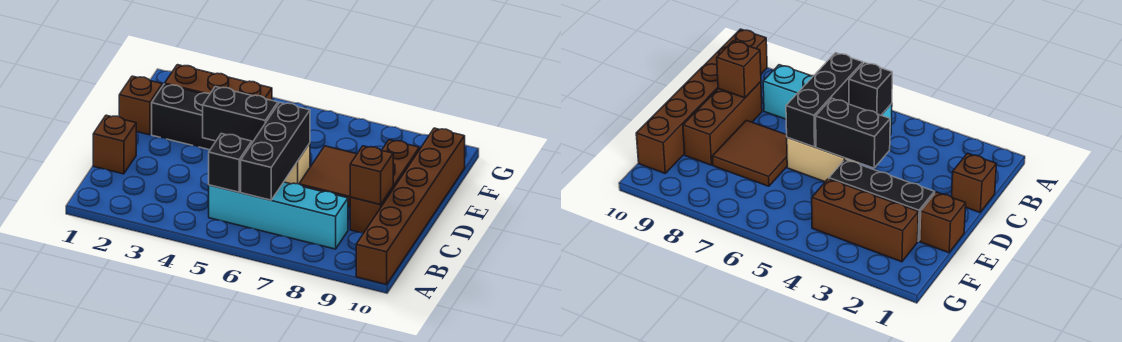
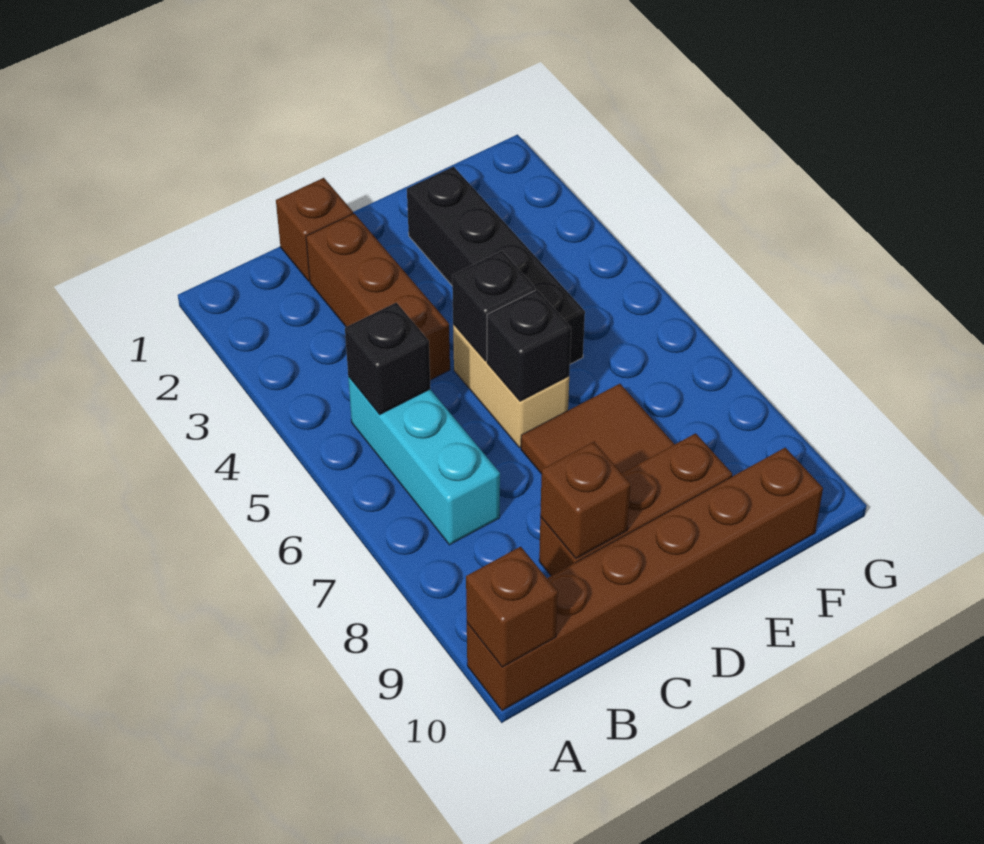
cyan 1x4 brick [209,182,348,249] -> cyan 1x3 brick [348,377,500,545]
black 1x3 brick [241,102,310,200] -> black 1x1 brick [487,290,571,401]
black 1x2 brick [203,87,278,143] -> black 1x1 brick [452,251,535,361]
brown 1x1 brick [119,76,162,135] -> brown 1x1 brick moved to [466,547,558,667]
black 1x3 brick [152,84,216,150] -> black 1x4 brick [407,166,585,364]
brown 1x3 brick [165,65,272,100] -> brown 1x3 brick moved to [306,213,450,380]

